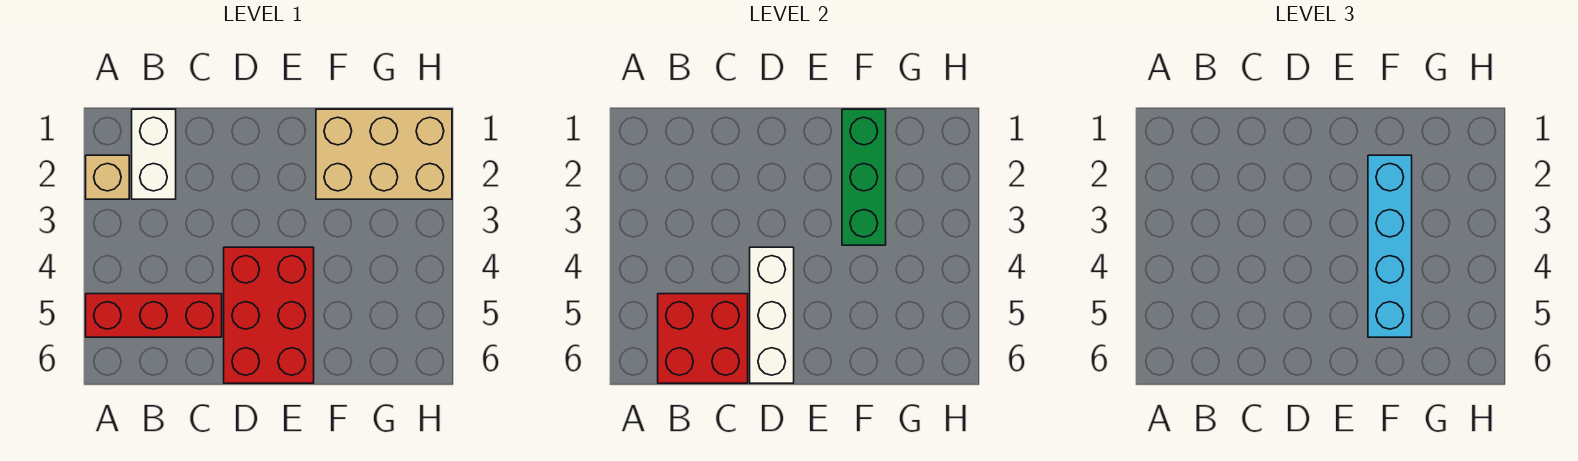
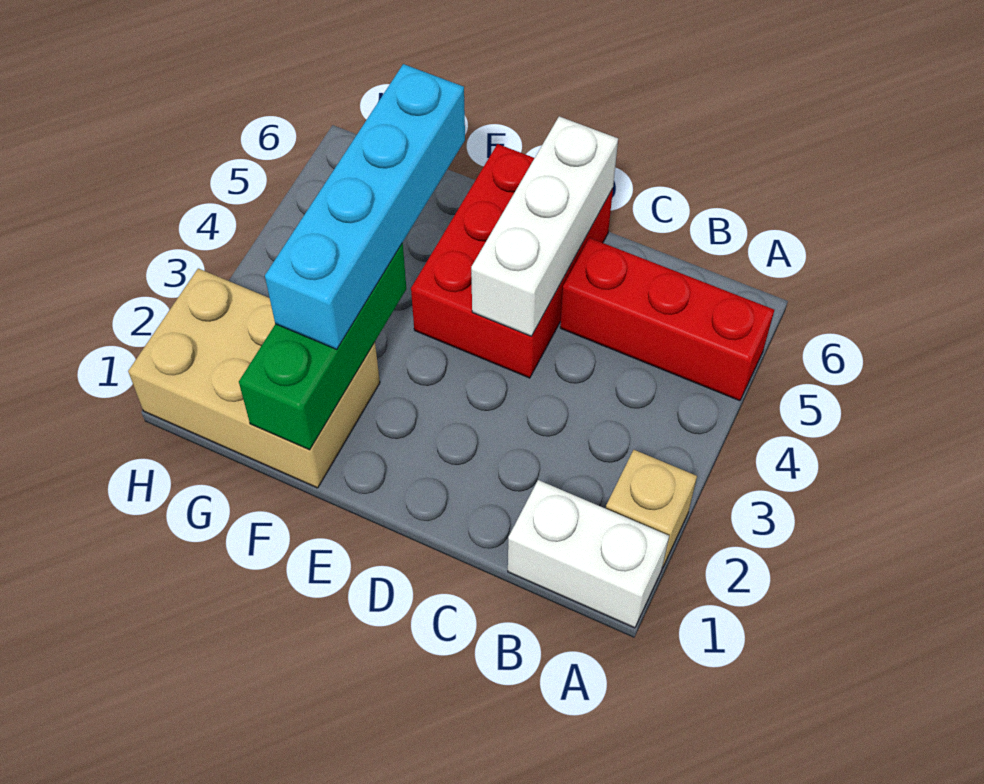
white 1x2 brick [132,109,176,199] -> white 1x2 brick turned to [508,480,669,628]
red 2x2 brick [658,294,748,383] -> none

